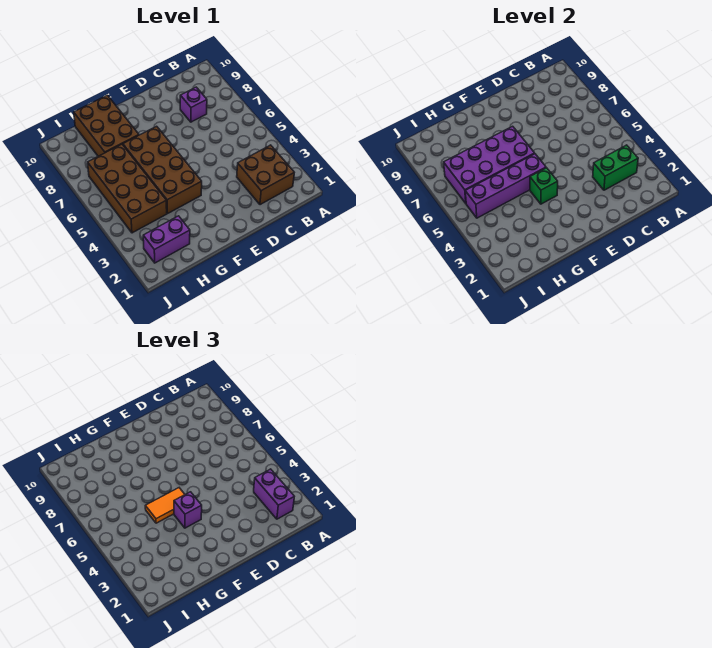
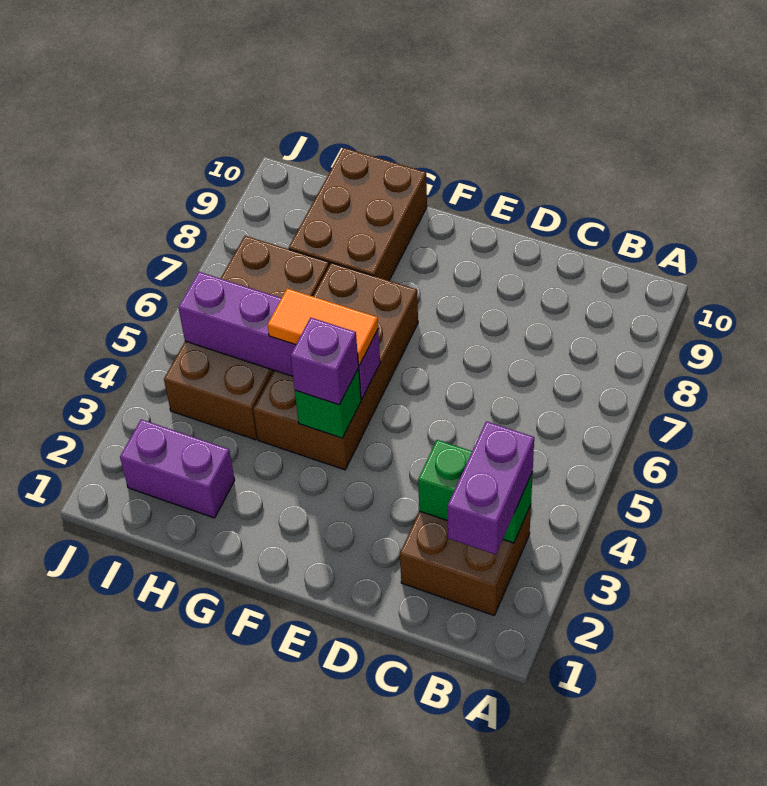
purple 1x1 brick [180,87,207,122] -> none
purple 2x4 brick [444,126,535,203] -> none

